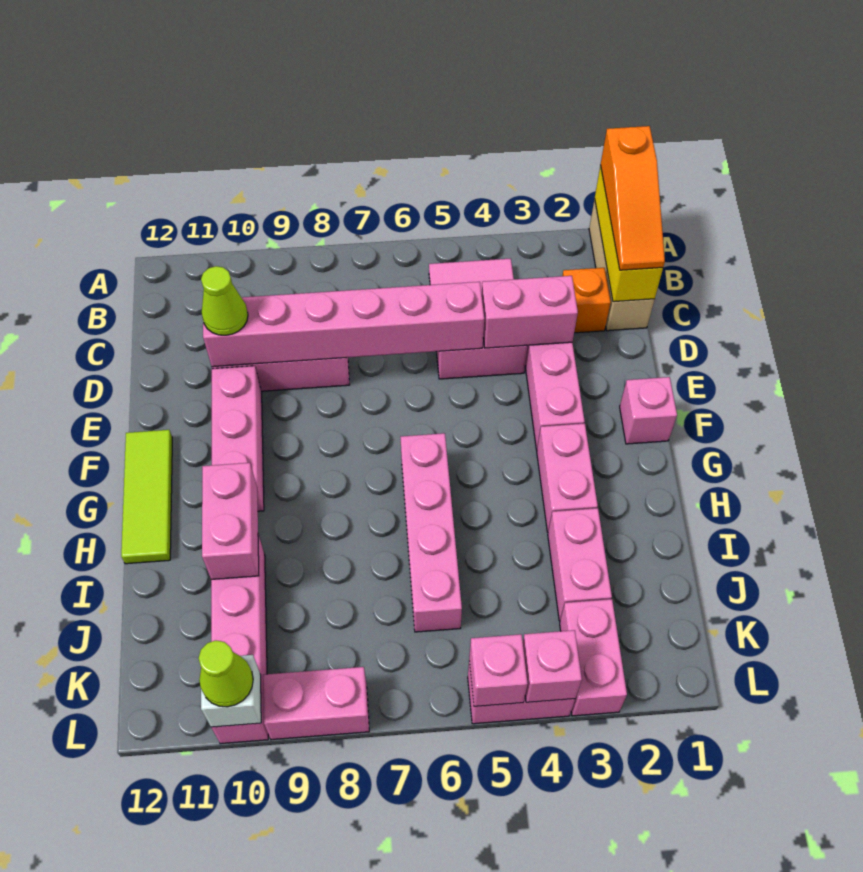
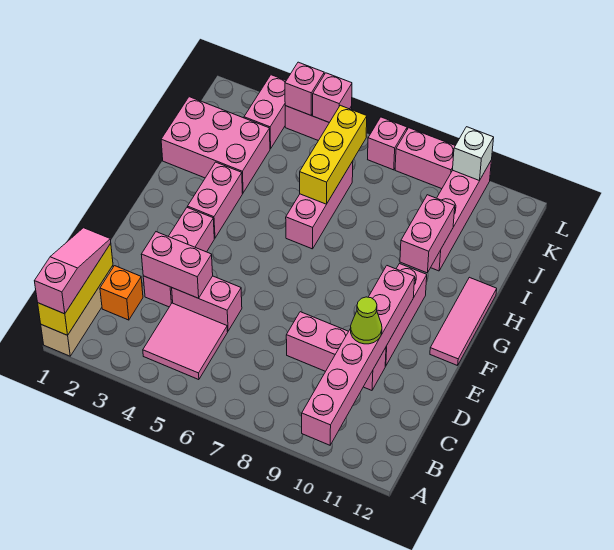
orange 1x3 slope [601,126,665,270] -> pink 1x3 slope [35,228,111,314]
pink 1x6 brick [203,282,484,367] -> pink 1x6 brick turned to [302,266,415,445]
pink 1x1 brick [620,377,677,444] -> pink 1x1 brick moved to [368,117,407,170]
lime 1x3 tile [121,430,172,564] -> pink 1x3 tile [430,277,497,366]
pink 1x4 brick [400,433,462,632] -> pink 1x3 brick [286,161,353,249]
pink 1x2 brick [548,508,612,621] -> pink 2x3 brick [161,97,270,193]
none -> yellow 1x3 brick [300,105,367,204]
lime 1x1 cone [199,641,253,707] -> none

